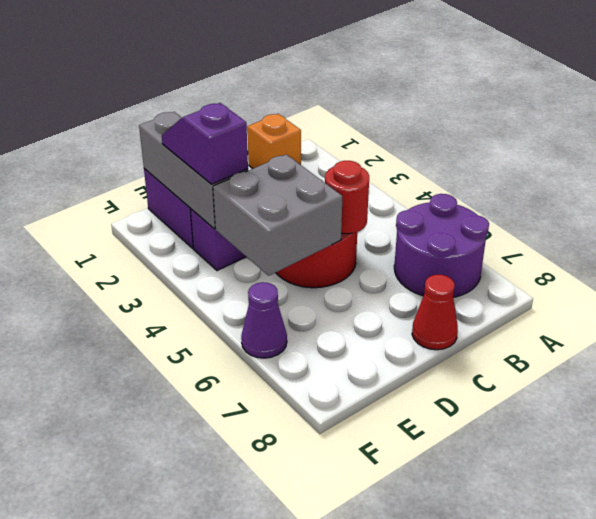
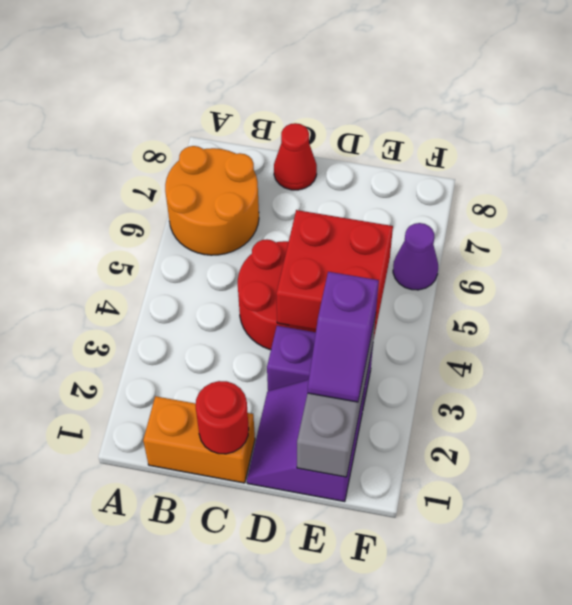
purple 2x2 round brick [394,194,489,297] -> orange 2x2 round brick [165,146,259,255]
orange 1x1 brick [247,114,301,168] -> orange 1x2 brick [143,396,255,483]
red 1x1 round brick [325,161,369,234] -> red 1x1 round brick moved to [196,381,249,454]
grey 2x2 brick [213,155,343,276] -> red 2x2 brick [276,210,393,336]

